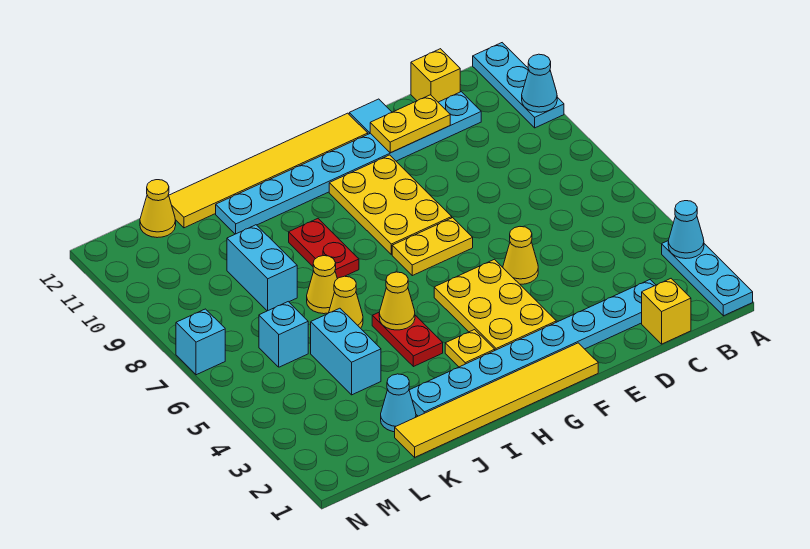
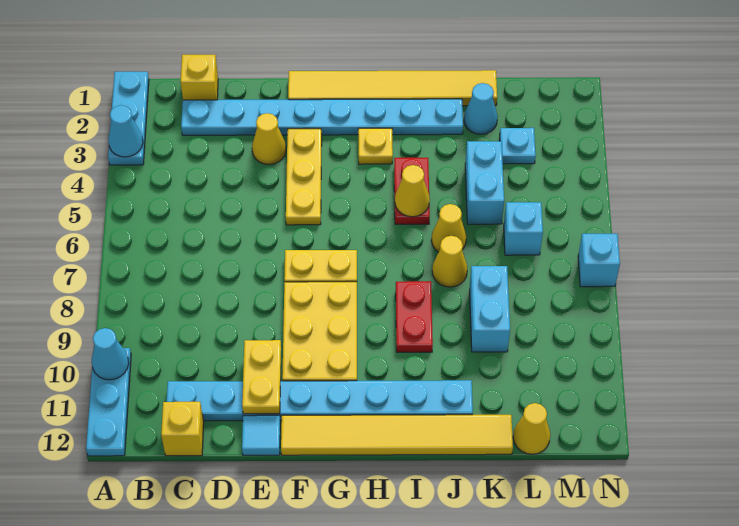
yellow 1x2 plate [370,95,450,153] -> yellow 1x2 plate turned to [242,340,281,414]
yellow 1x1 cone [503,227,538,284] -> yellow 1x1 cone moved to [252,113,286,164]
yellow 2x3 plate [434,259,556,350] -> yellow 1x3 plate [286,129,322,225]
none -> cyan 1x1 plate [500,128,536,164]

